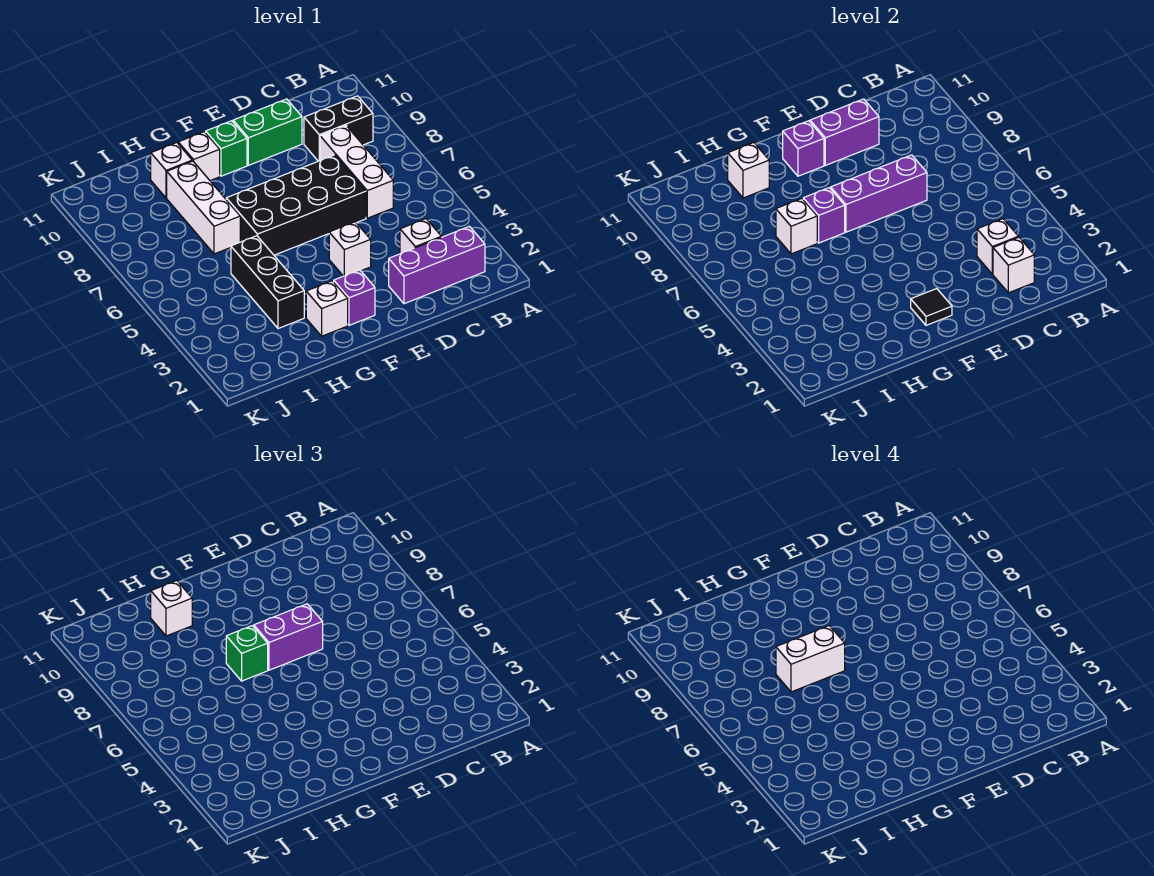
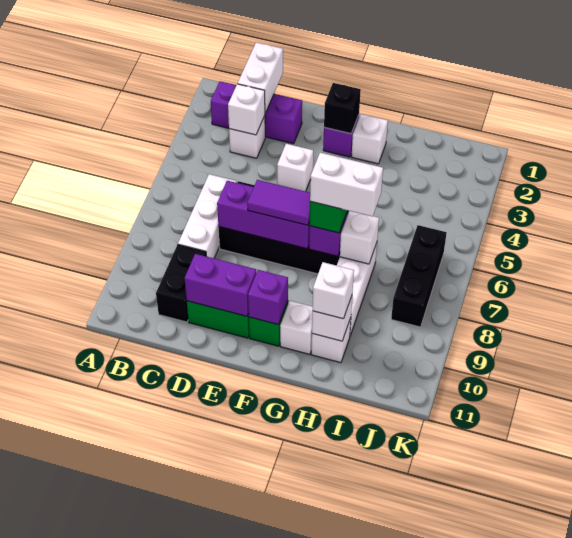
black 1x2 brick [304,96,373,161] -> black 1x2 brick turned to [156,245,206,322]
white 1x1 brick [993,237,1034,293] -> white 1x2 brick [238,42,283,113]
purple 1x2 brick [254,604,323,670] -> purple 1x2 tile [247,180,310,225]
black 1x1 tile [911,289,952,325] -> black 1x1 brick [324,83,361,134]
black 1x3 brick [231,236,304,329] -> black 1x3 brick moved to [391,225,447,327]

